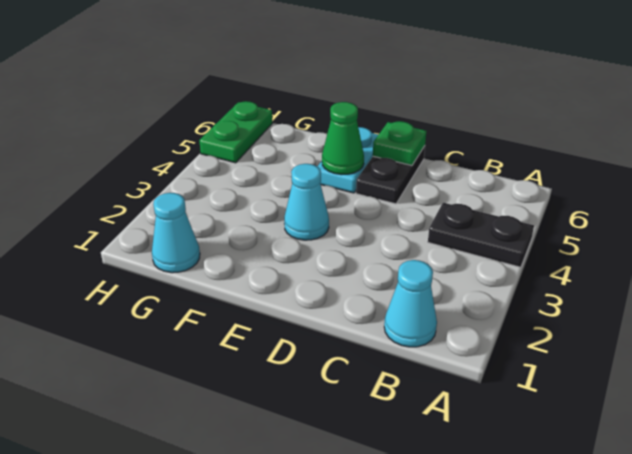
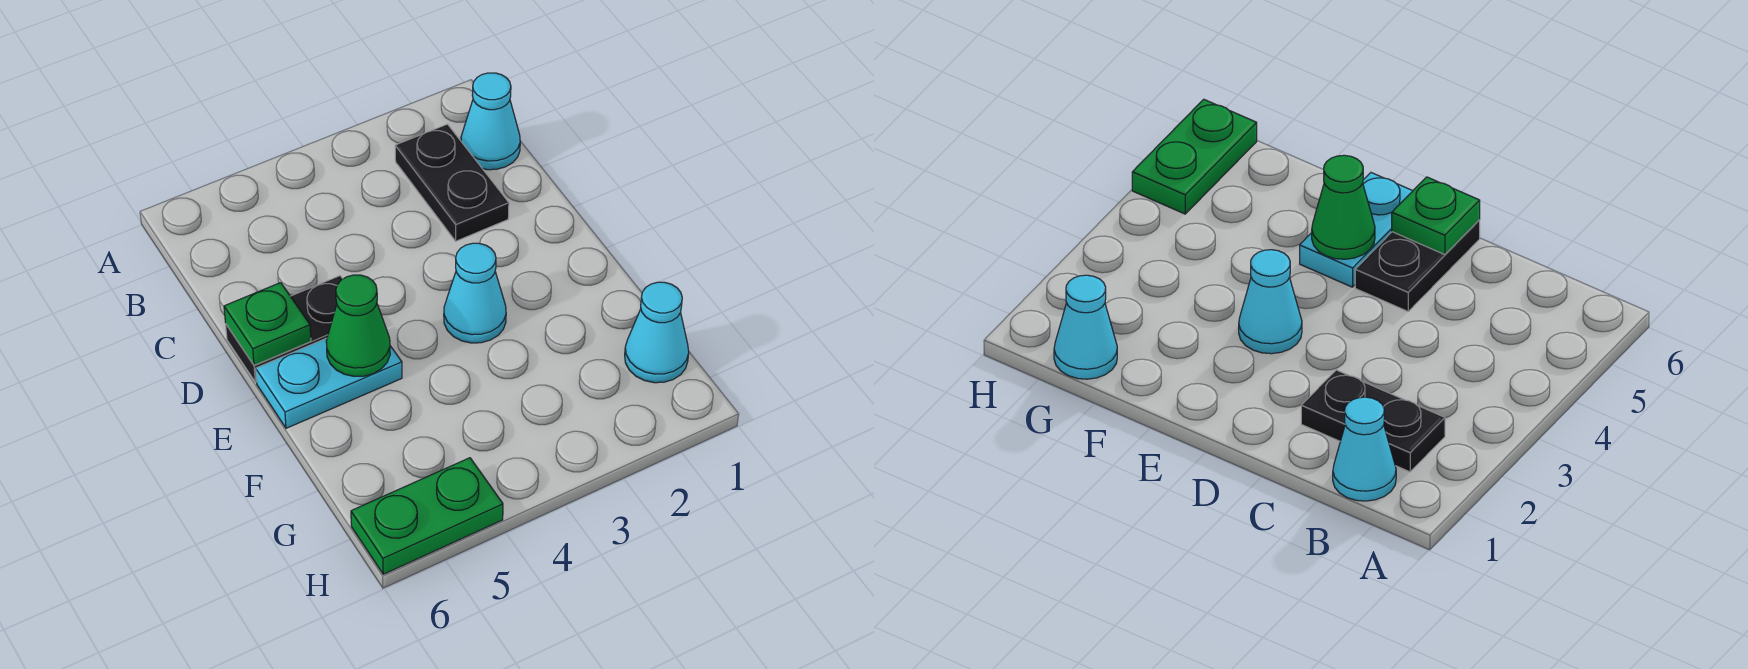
black 1x2 plate [428,203,534,267] -> black 1x2 plate moved to [395,124,509,241]

